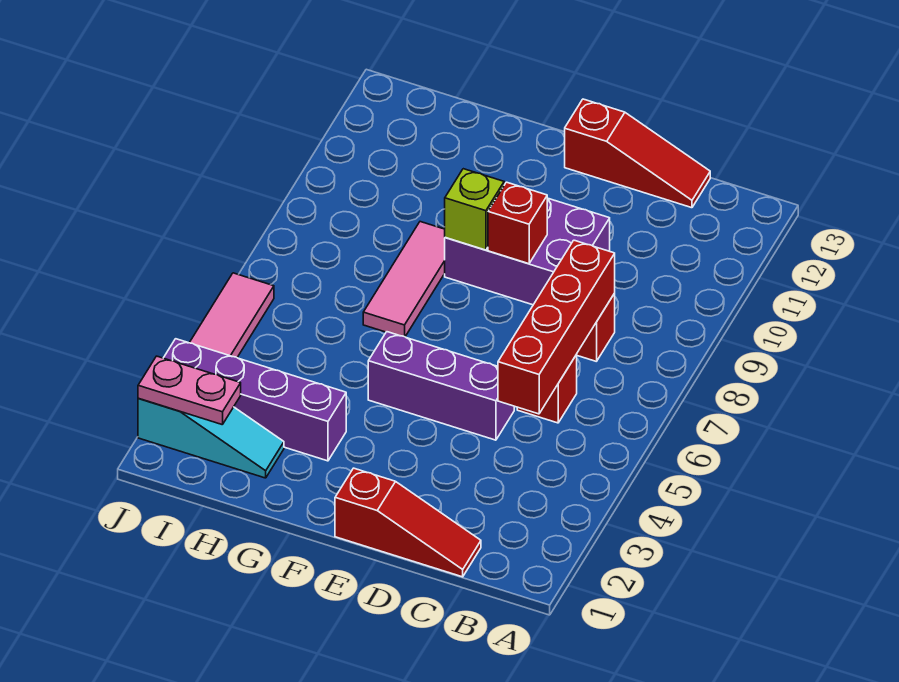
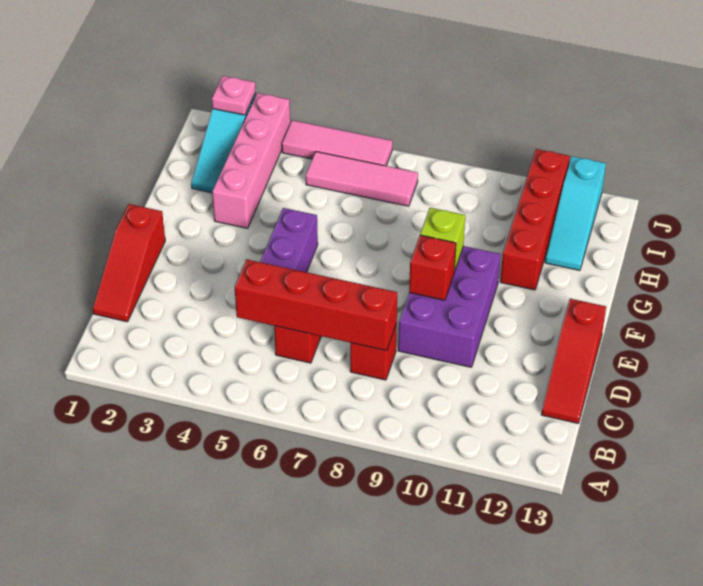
purple 1x4 brick [164,339,346,461] -> pink 1x4 brick [212,93,290,228]
pink 1x3 tile [363,222,445,337] -> pink 1x3 tile moved to [306,152,418,206]
none -> red 1x4 brick [500,149,570,290]
none -> cyan 1x3 slope [545,156,606,270]
pink 1x2 plate [138,356,241,425] -> pink 1x1 plate [212,76,255,115]

